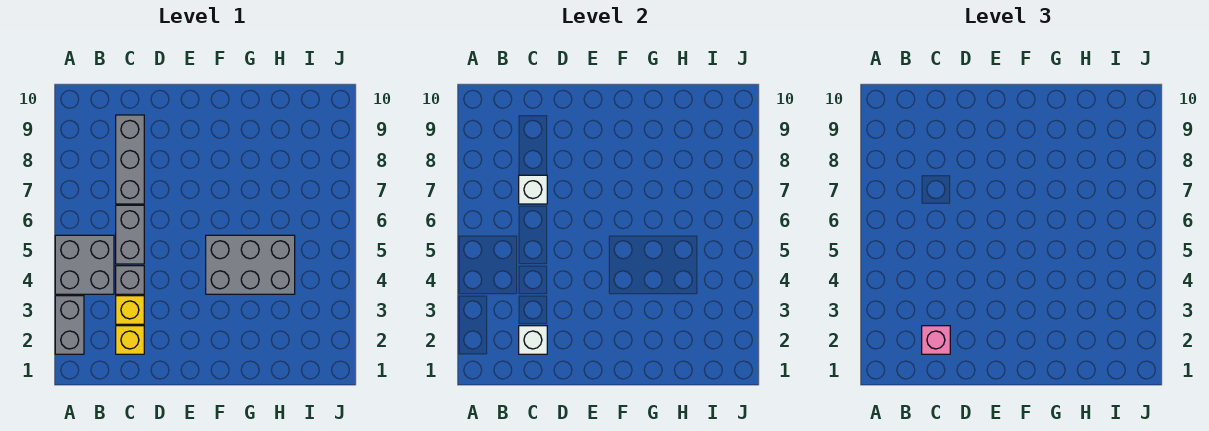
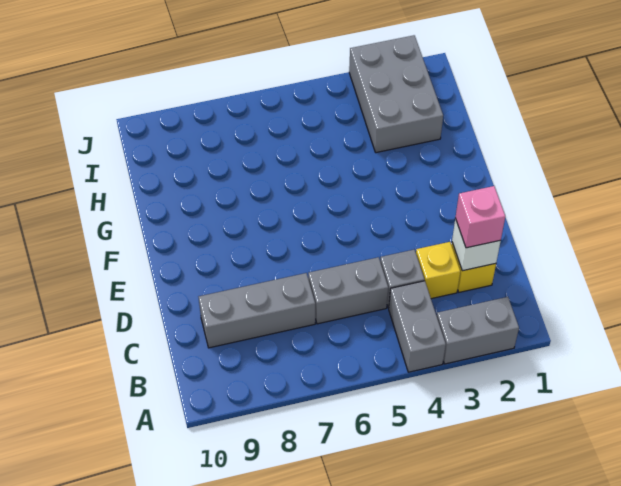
grey 2x2 brick [55,235,114,294] -> grey 1x2 brick [389,281,446,372]
white 1x1 brick [519,175,547,204] -> none
grey 2x3 brick [206,235,295,294] -> grey 2x3 brick moved to [349,35,443,153]

